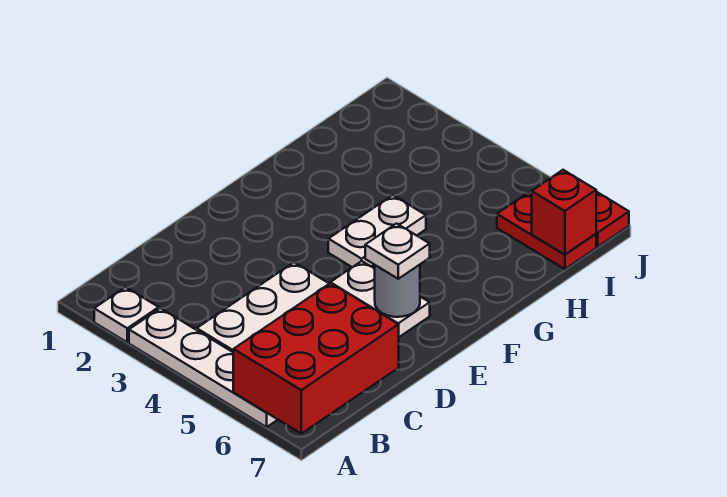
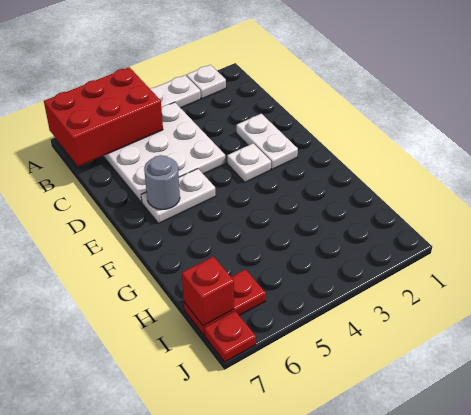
red 2x3 brick [233,283,399,434] -> red 2x3 brick turned to [44,67,163,166]
white 1x1 plate [365,224,430,279] -> white 1x1 plate moved to [227,143,271,182]
white 1x2 plate [328,195,426,267] -> white 1x2 plate moved to [236,114,298,169]

